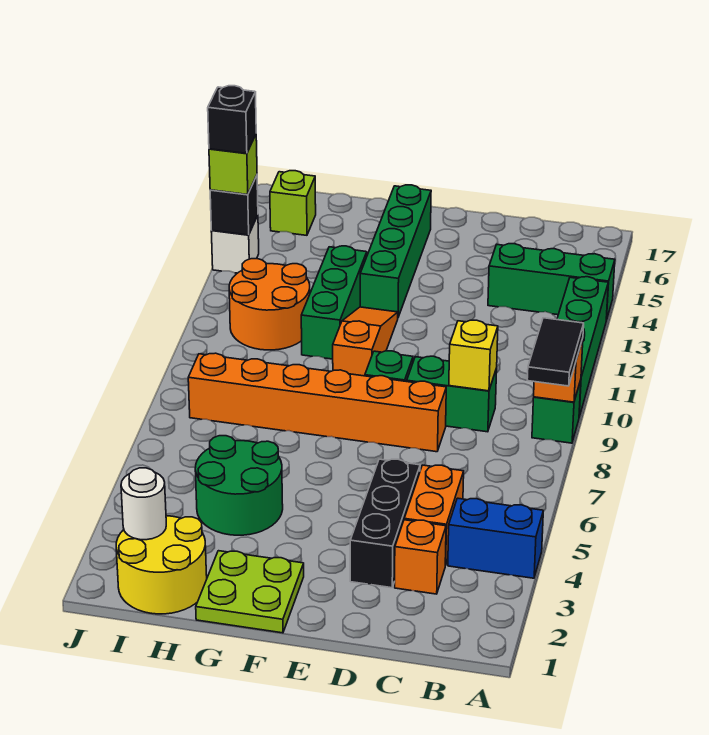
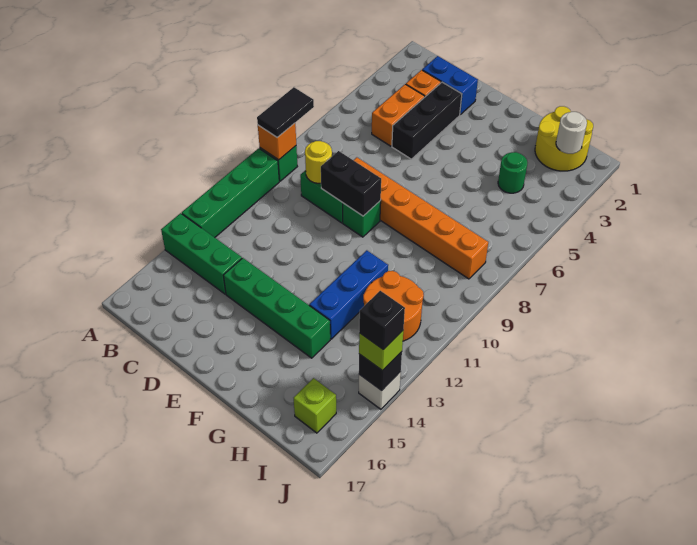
blue 1x2 brick [448,498,543,578] -> blue 1x2 brick moved to [422,56,478,114]
yellow 1x1 brick [449,320,498,391] -> yellow 1x1 round brick [305,141,332,183]
none -> black 1x2 brick [321,151,381,216]
lime 2x2 plate [196,551,304,633] -> none
orange 1x3 slope [333,307,398,376] -> none
green 1x4 brick [360,185,431,317] -> green 1x4 brick turned to [223,258,330,358]
green 2x2 round brick [195,436,283,535] -> green 1x1 round brick [498,152,527,193]
green 1x3 brick [301,246,367,359] -> blue 1x3 brick [309,250,388,339]

